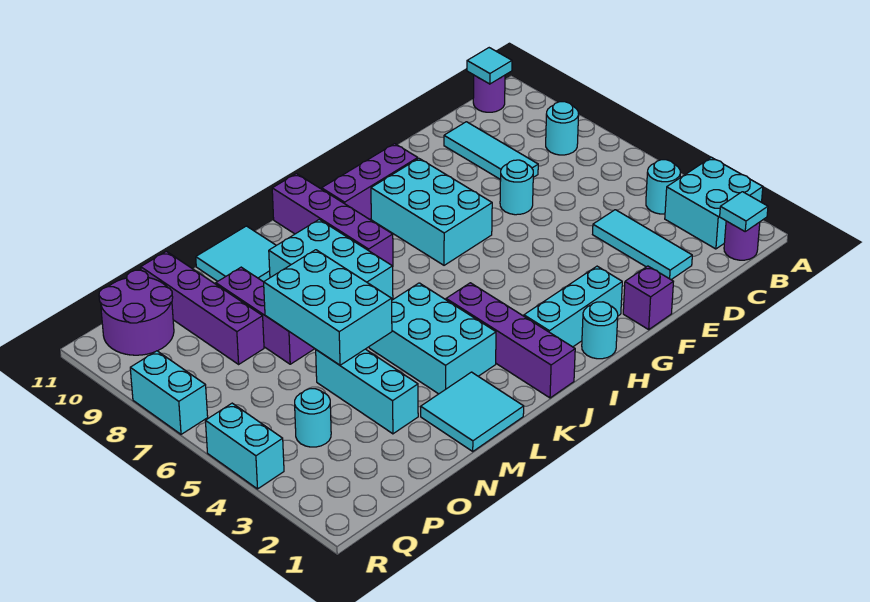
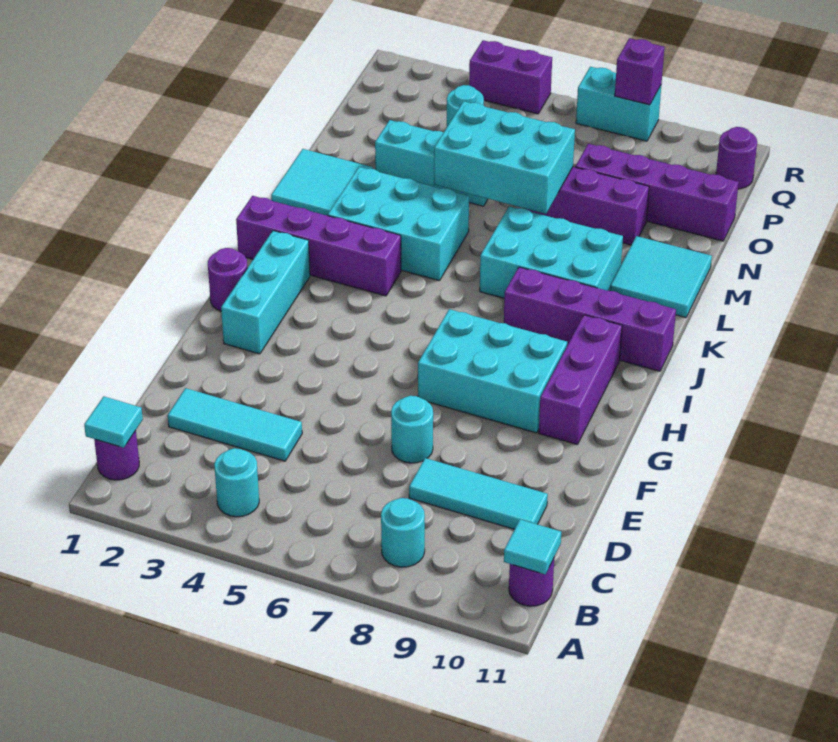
cyan 2x2 brick [665,157,763,249] -> none
purple 1x1 brick [623,266,673,329] -> purple 1x1 brick moved to [615,38,664,105]
cyan 1x1 round brick [582,302,618,359] -> purple 1x1 round brick [208,248,247,311]
purple 2x2 round brick [99,270,174,355] -> purple 1x1 round brick [716,127,757,189]
cyan 1x2 brick [205,403,284,489] -> purple 1x2 brick [469,40,552,114]

